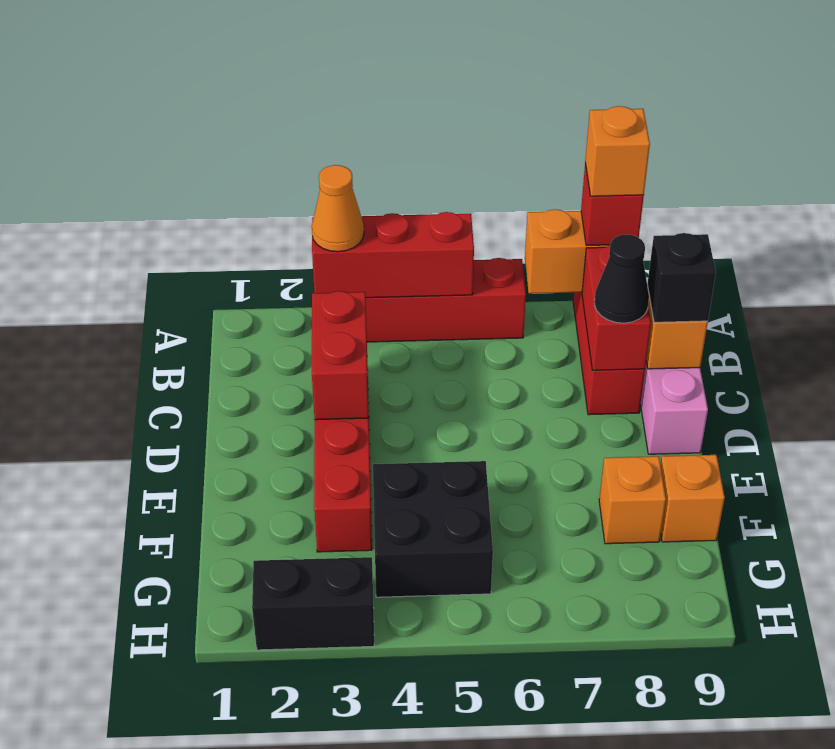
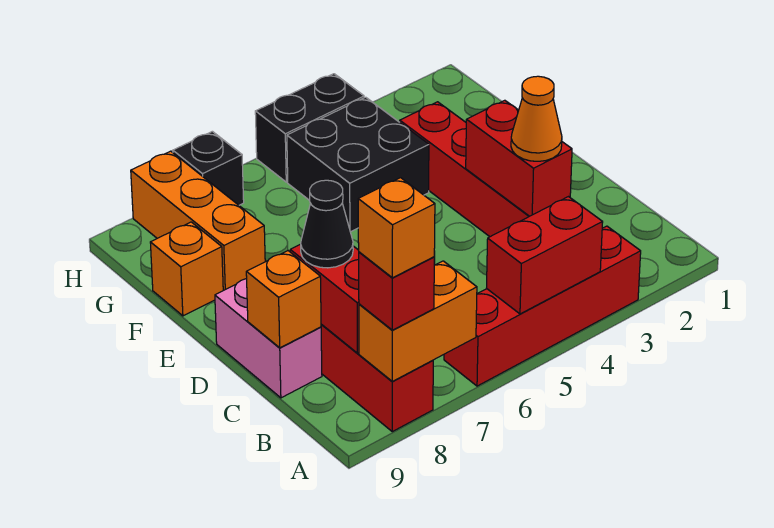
red 1x3 brick [312,212,474,298] -> red 1x2 brick [487,197,603,314]
orange 1x1 cone [312,165,364,252] -> orange 1x1 cone moved to [511,76,562,161]
black 1x1 brick [647,233,716,322] -> black 1x1 brick moved to [173,131,244,205]
orange 1x1 brick [599,456,666,544] -> orange 1x3 brick [131,151,265,290]
black 1x2 brick [252,557,374,650] -> black 1x2 brick moved to [255,74,364,182]

